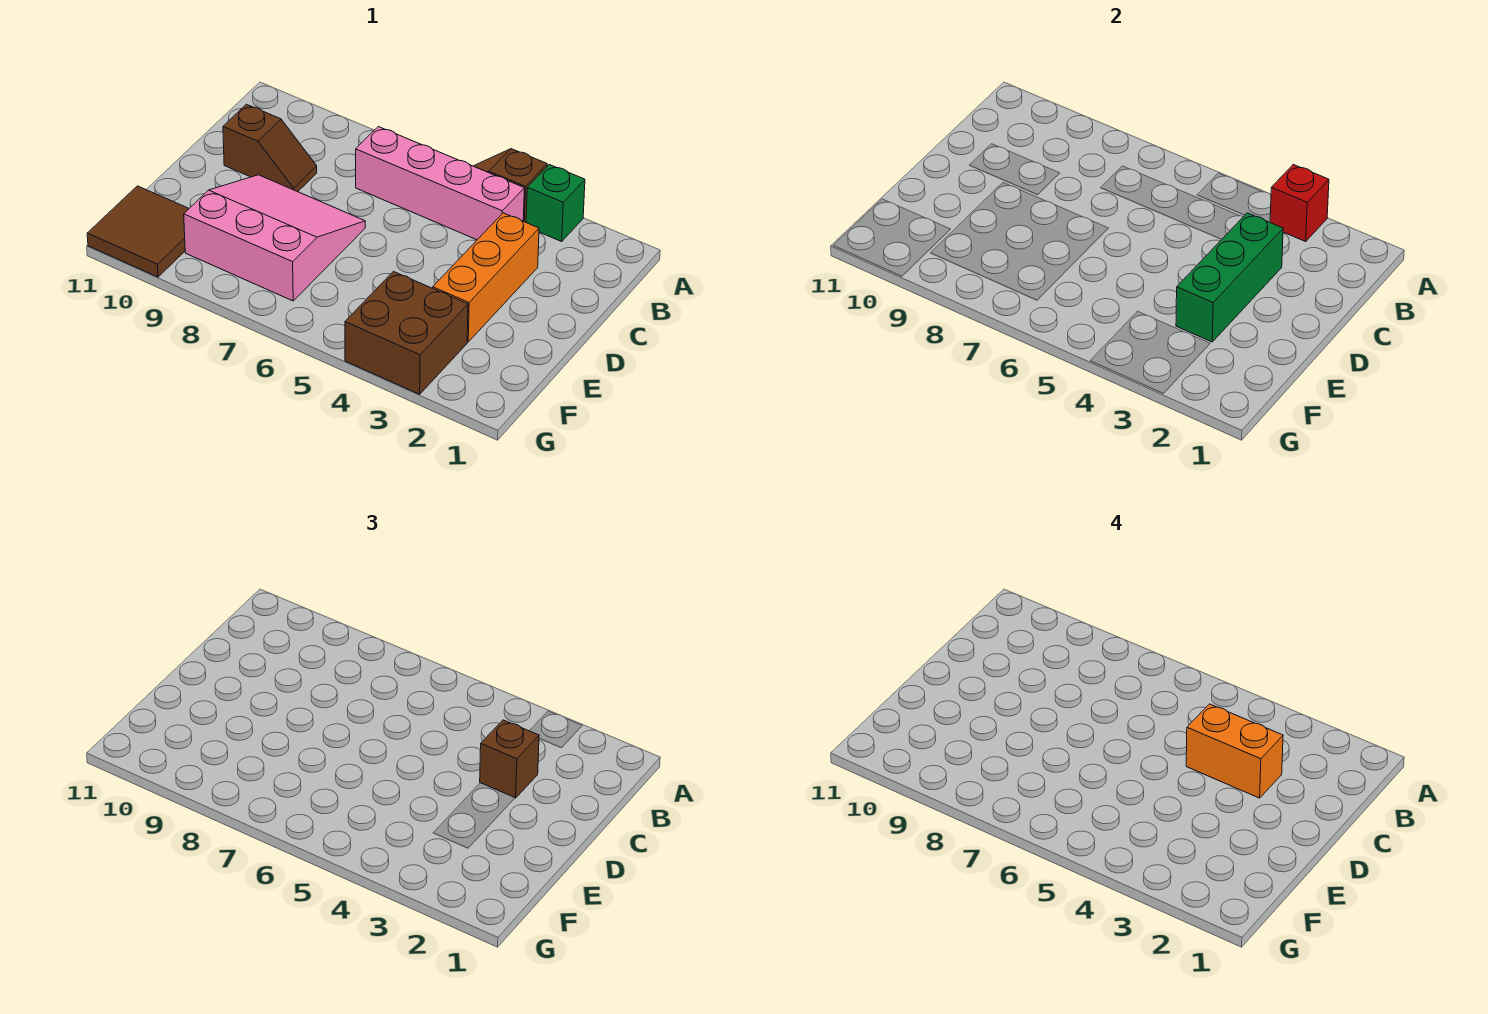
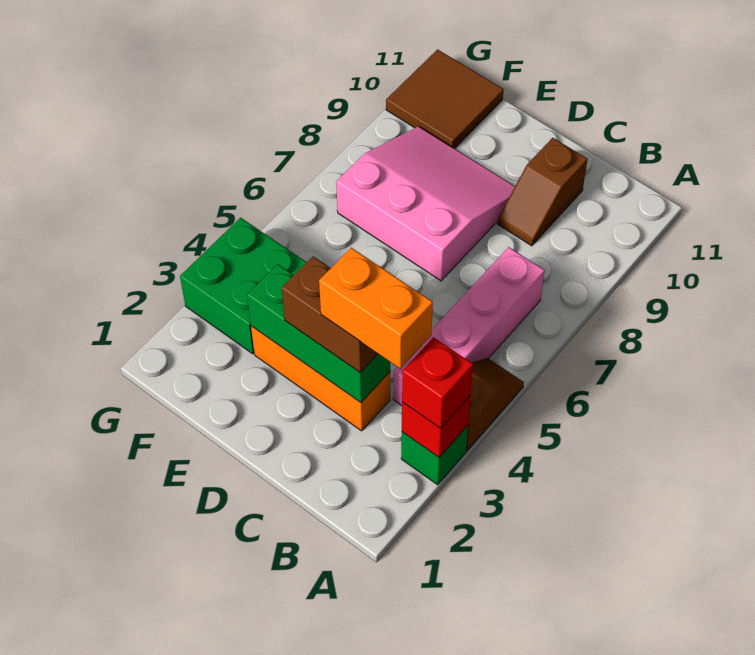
none -> red 1x1 brick [402,337,473,428]
brown 1x1 brick [480,720,539,798] -> brown 1x2 brick [282,256,378,372]
orange 1x2 brick [1186,704,1283,798] -> orange 1x2 brick turned to [319,248,433,369]
pink 3x3 slope [184,175,365,301] -> pink 3x3 slope turned to [336,126,515,281]
brown 2x2 brick [345,272,468,394] -> green 2x2 brick [180,218,307,354]

